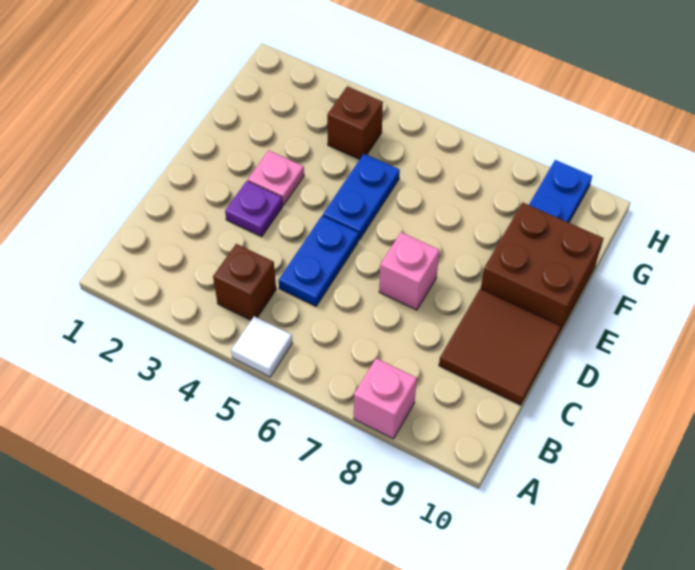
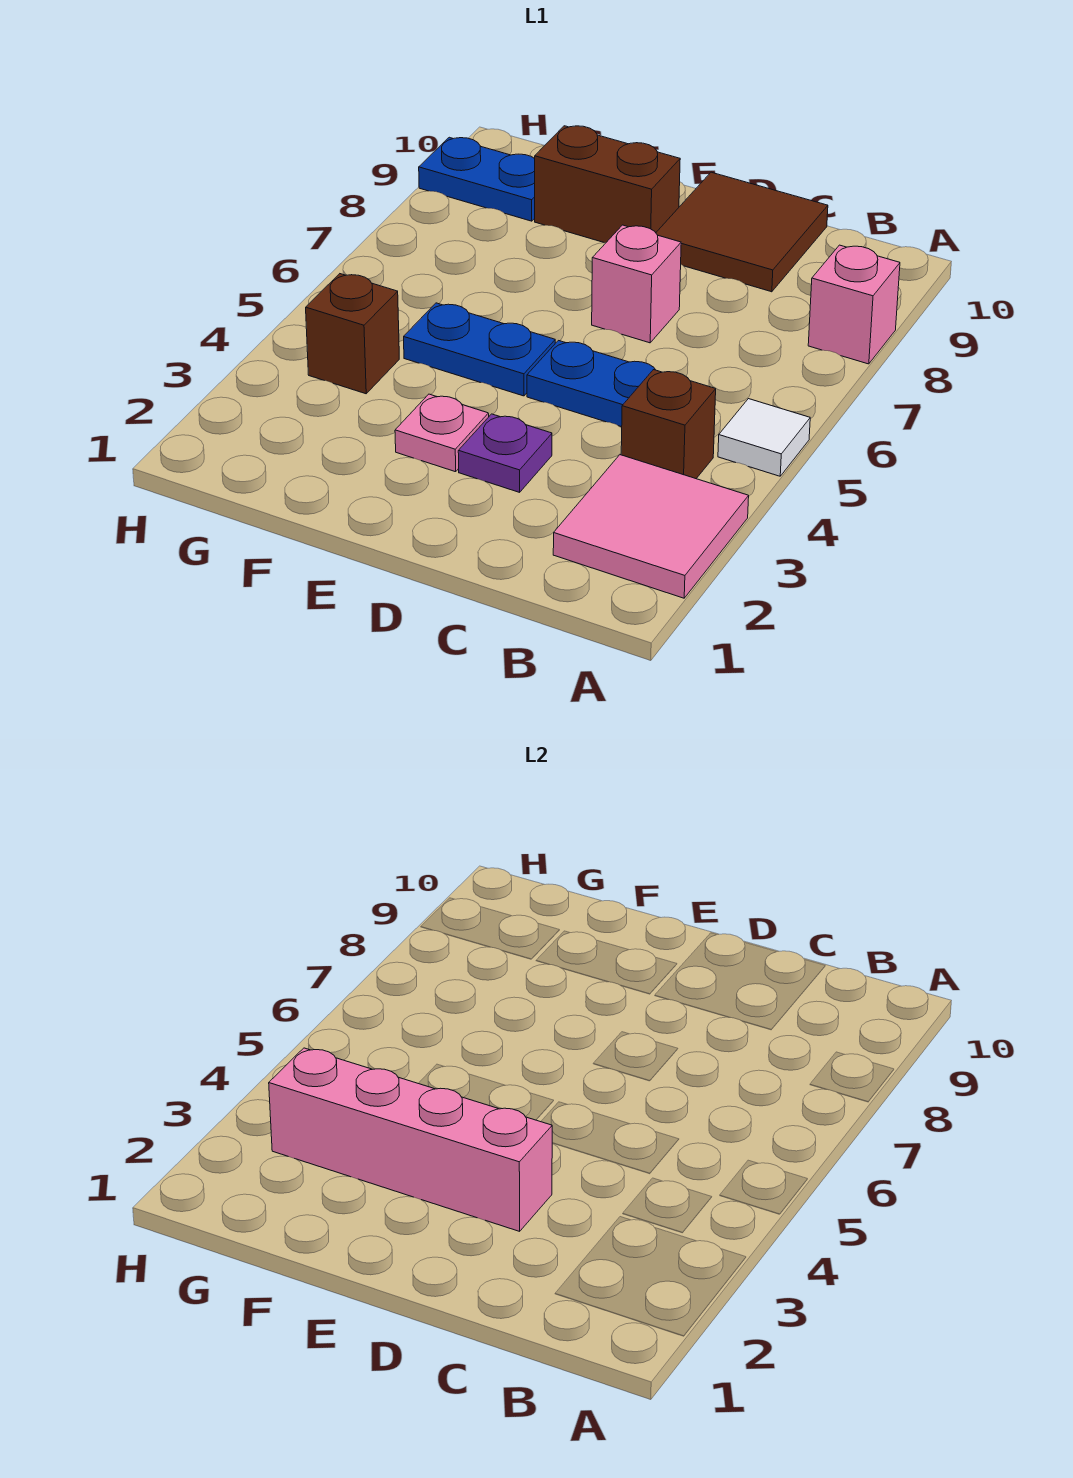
none -> pink 2x2 tile [553,455,749,598]
none -> pink 1x4 brick [269,1048,552,1231]
brown 2x2 brick [481,203,604,333] -> brown 1x2 brick [535,126,680,243]

